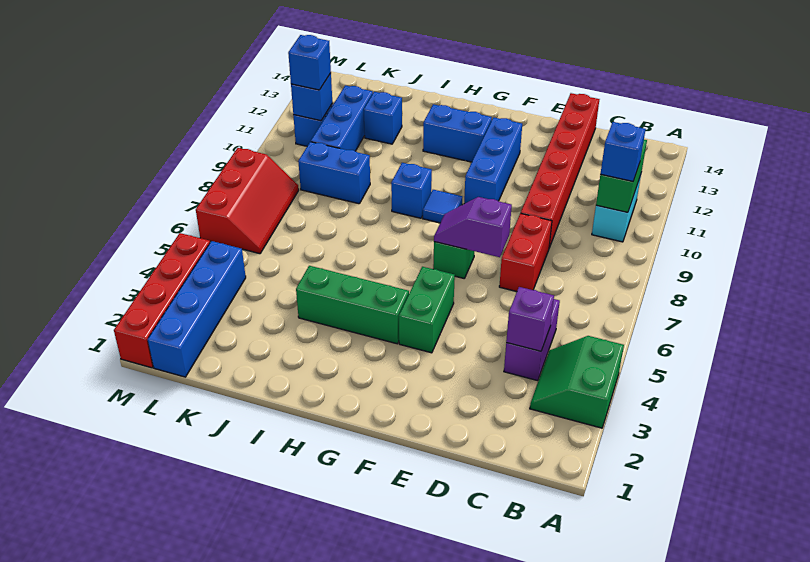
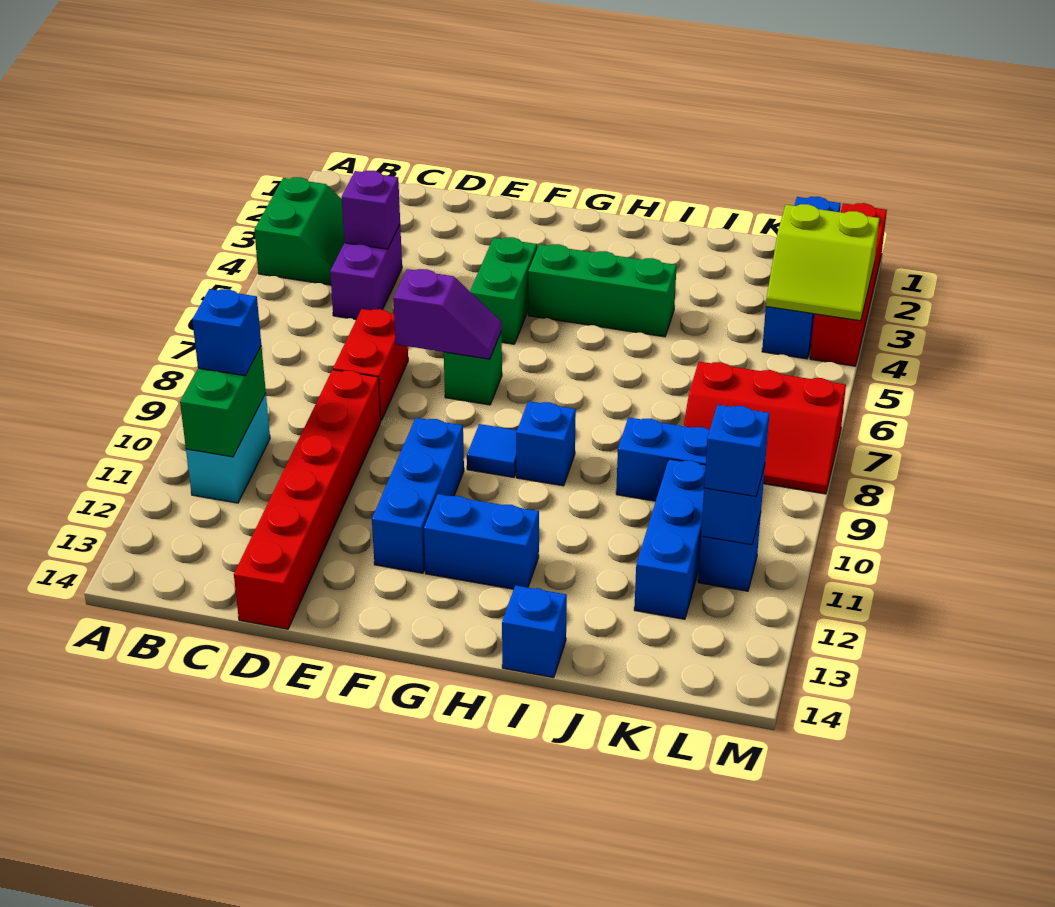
blue 1x1 brick [364,92,402,144] -> blue 1x1 brick moved to [502,585,567,678]
none -> lime 2x2 slope [766,204,880,321]
red 2x3 slope [196,148,299,254] -> red 2x3 slope turned to [683,362,846,494]

